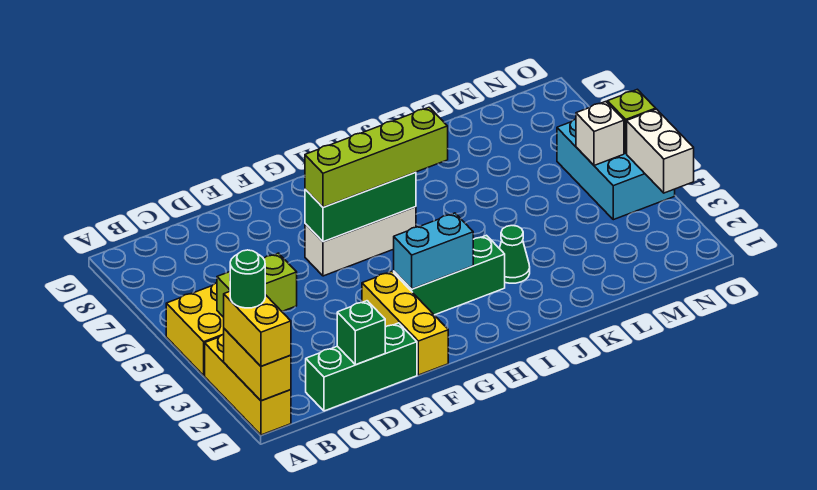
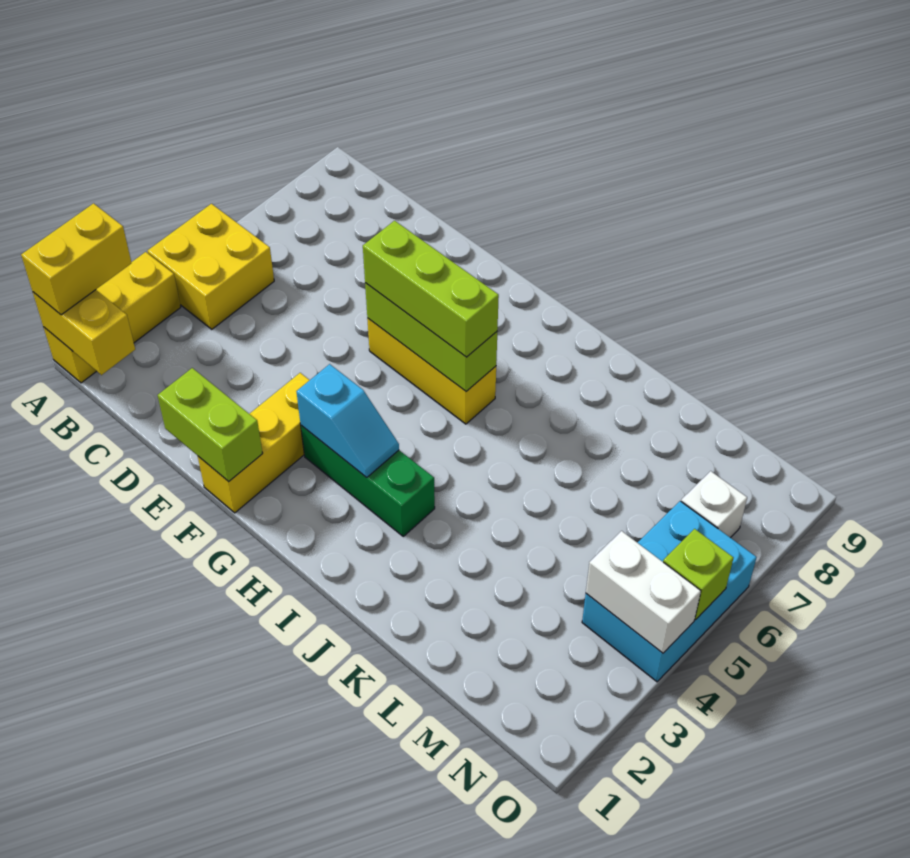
yellow 1x2 brick [224,329,291,401] -> yellow 1x2 brick turned to [33,290,135,375]
green 1x1 round brick [230,250,265,308] -> none
lime 1x2 brick [217,253,297,317] -> lime 1x2 brick moved to [158,368,263,482]
green 1x3 brick [306,323,417,411] -> none
green 1x1 brick [337,301,385,365] -> none
white 1x3 brick [305,207,416,276] -> yellow 1x3 brick [367,318,496,424]
green 1x3 brick [305,172,416,242] -> lime 1x3 brick [365,283,497,391]
lime 1x4 brick [305,107,448,207] -> lime 1x3 brick [363,221,499,357]
cyan 1x2 brick [394,213,473,289] -> cyan 1x2 slope [297,364,399,478]
green 1x1 cone [499,226,530,283] -> none
white 1x1 brick [576,102,624,166] -> white 1x1 brick moved to [681,471,747,538]
white 1x2 brick [627,109,694,193] -> white 1x2 brick turned to [586,531,701,653]

